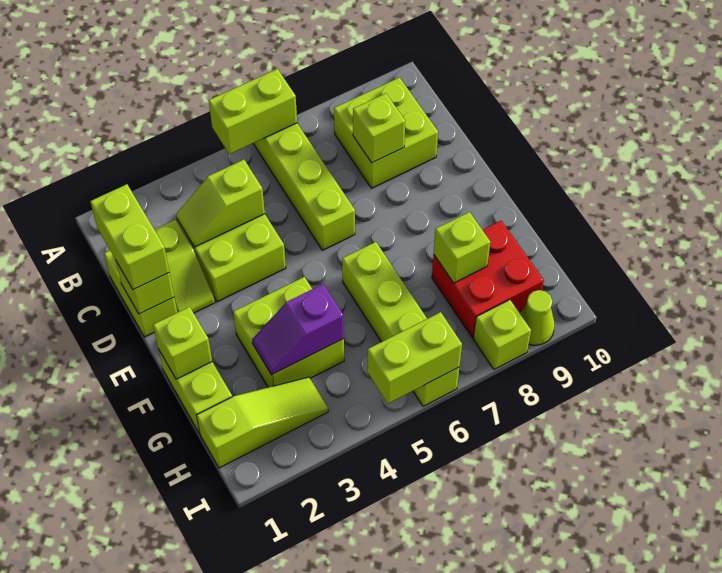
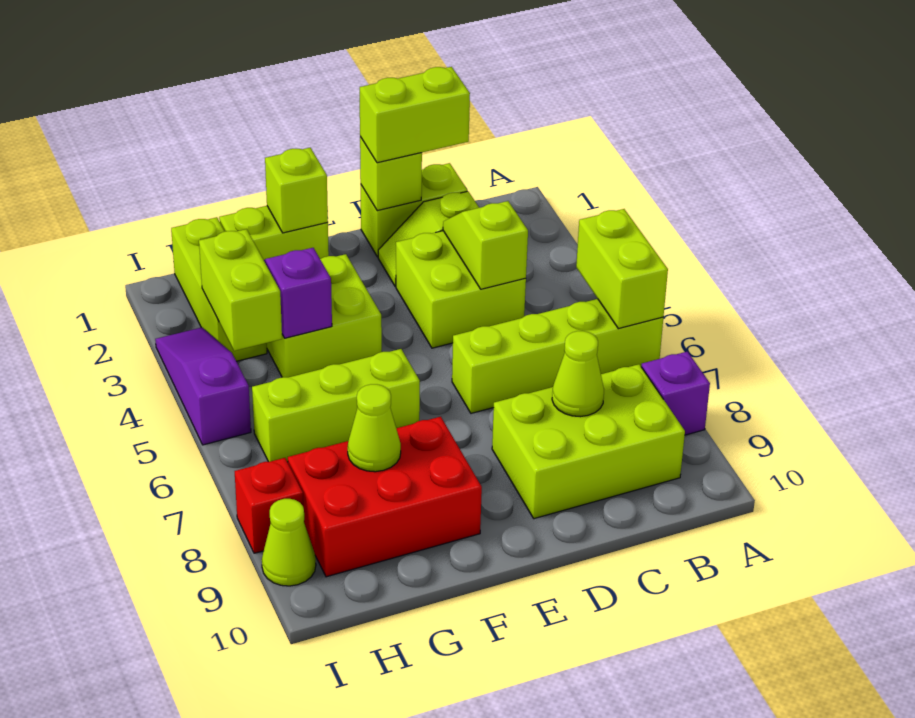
none -> purple 1x1 brick [641,352,710,435]
lime 2x2 brick [334,78,438,188] -> lime 2x3 brick [492,364,685,519]
lime 1x1 brick [353,93,405,163] -> lime 1x1 cone [552,331,604,417]
lime 1x4 brick [342,242,459,406] -> lime 1x3 brick [252,349,420,462]
red 2x2 brick [432,221,544,338] -> red 2x3 brick [288,417,482,577]
lime 1x1 brick [434,212,490,283] -> lime 1x1 cone [348,384,401,472]
lime 1x3 slope [197,377,328,468] -> lime 1x3 brick [171,217,267,361]
none -> purple 1x3 slope [155,327,251,445]
lime 1x2 brick [367,312,462,404] -> lime 1x2 brick moved to [199,229,282,351]
lime 1x1 brick [473,300,531,369] -> red 1x1 brick [235,458,303,553]

